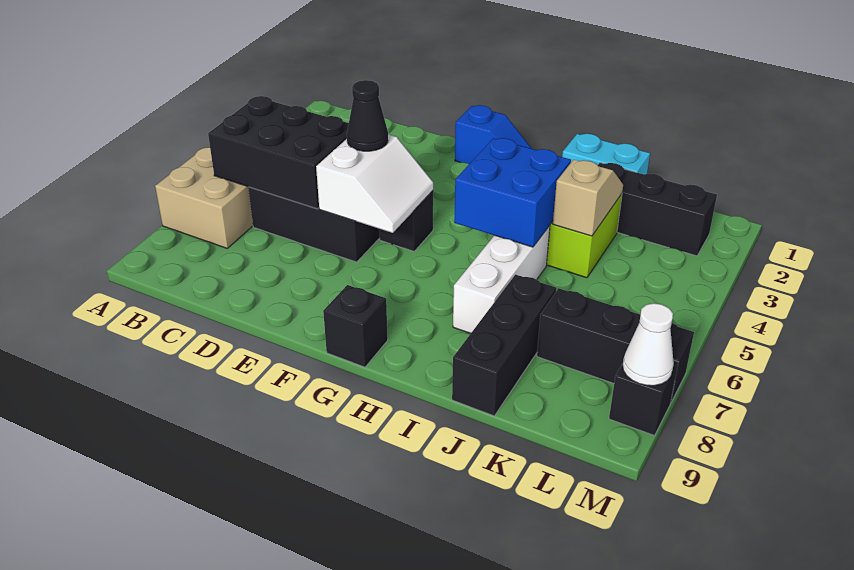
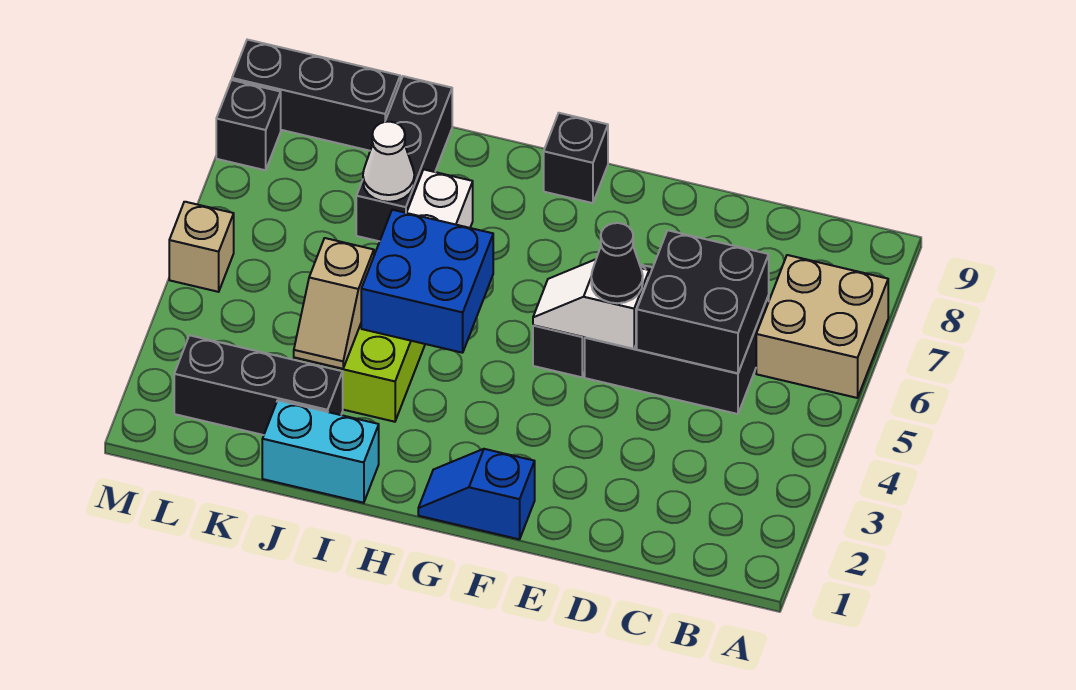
black 2x3 brick [208,96,349,209] -> black 2x2 brick [637,230,769,373]
white 2x2 slope [316,134,433,233] -> white 1x2 slope [533,259,649,349]
black 1x3 brick [537,288,694,402] -> black 1x3 brick moved to [232,40,400,151]
none -> tan 1x1 brick [169,202,234,292]
white 1x1 cone [623,303,674,386] -> white 1x1 cone moved to [363,122,414,202]

